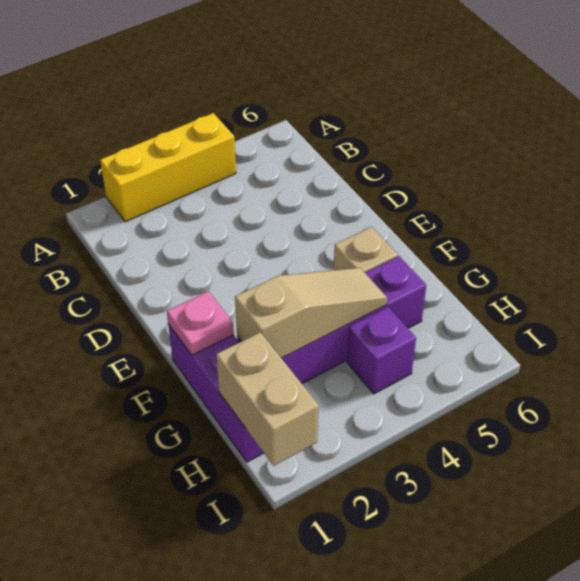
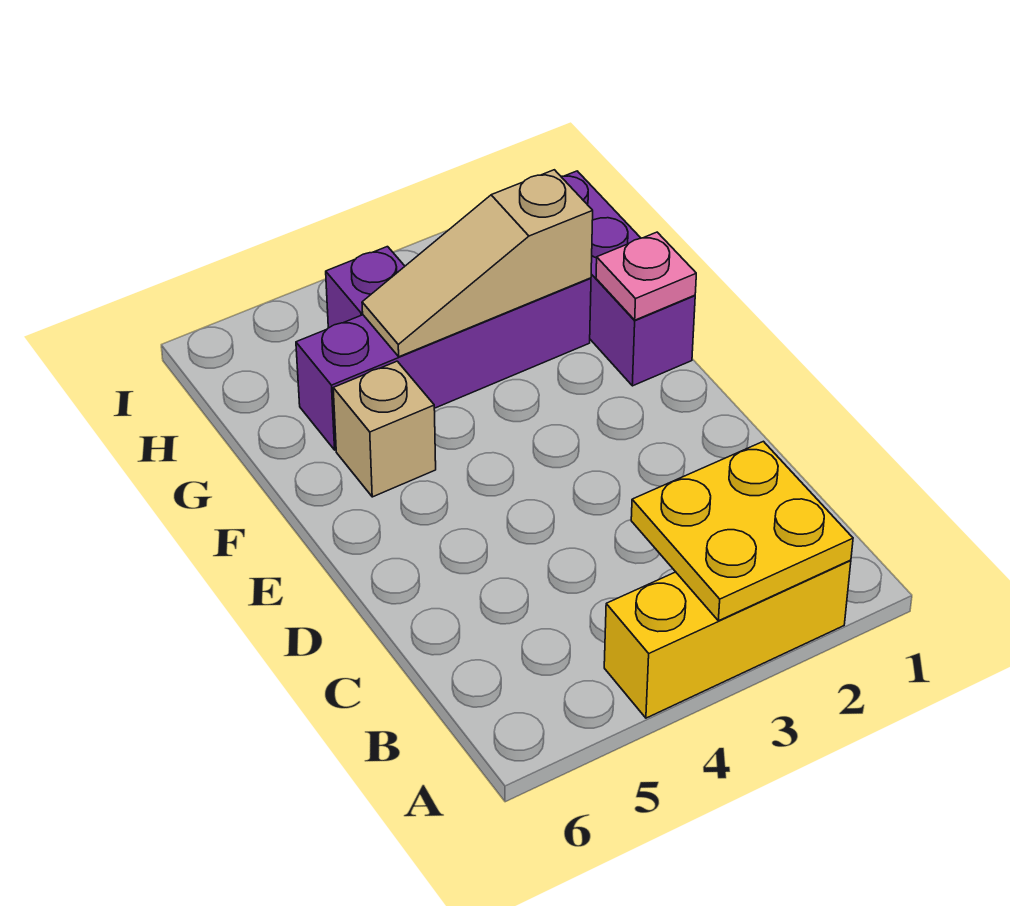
none -> yellow 2x2 plate [631,441,853,621]
tan 1x2 brick [216,332,319,466] -> none

